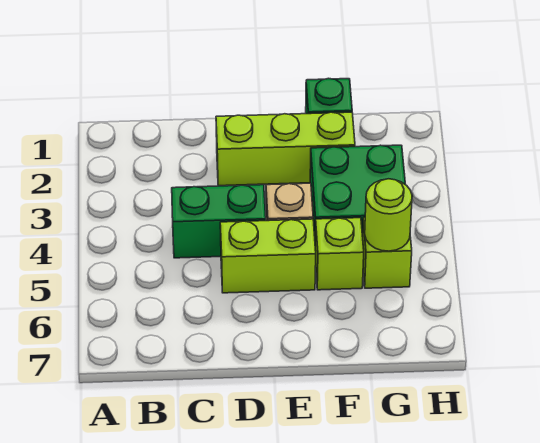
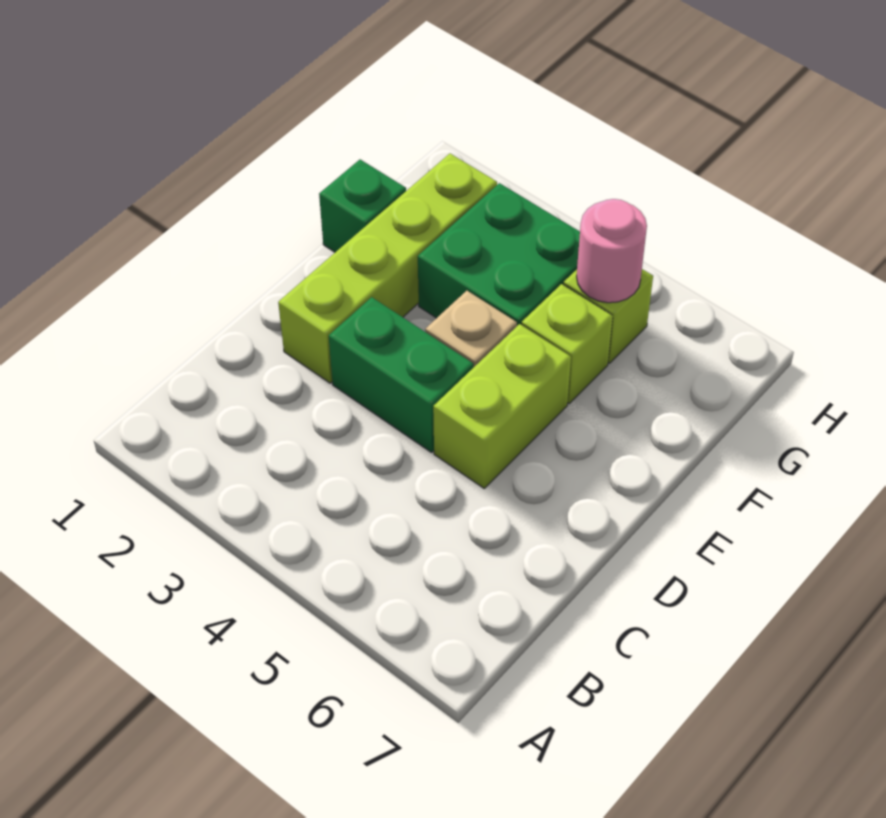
green 1x2 brick [172,185,266,258] -> green 1x2 brick turned to [329,297,474,452]
lime 1x3 brick [216,112,355,186] -> lime 1x4 brick [278,154,497,383]
lime 1x1 round brick [365,179,412,251] -> pink 1x1 round brick [577,199,647,303]

